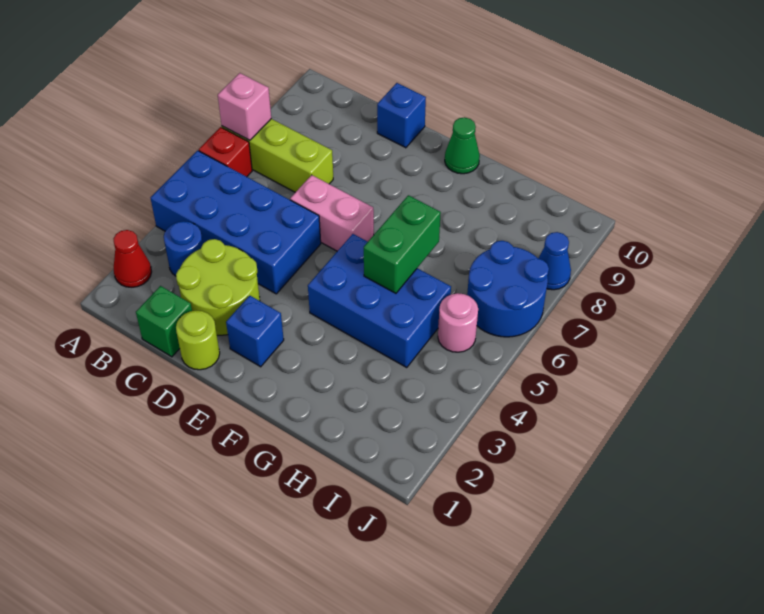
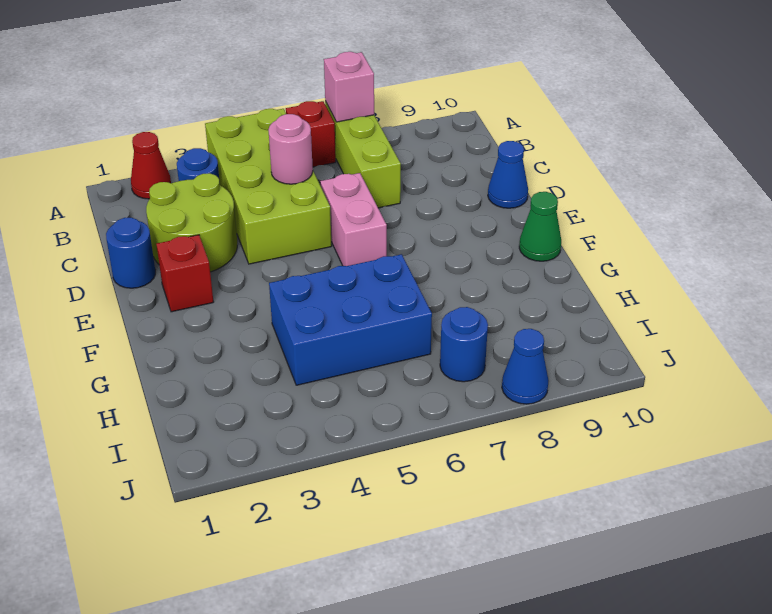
blue 2x4 brick [150,151,321,294] -> lime 2x4 brick [205,109,332,264]
green 1x1 brick [136,286,192,357] -> none
lime 1x1 round brick [176,311,220,370] -> blue 1x1 round brick [106,218,155,288]
blue 1x1 brick [377,83,426,148] -> blue 1x1 cone [488,141,528,208]
blue 1x1 brick [226,296,284,367] -> red 1x1 brick [156,235,213,312]
blue 2x3 brick [308,234,451,368] -> blue 2x3 brick turned to [269,254,432,385]
green 1x2 brick [364,195,441,293] -> none
pink 1x1 round brick [438,293,478,352] -> pink 1x1 round brick moved to [268,114,313,184]
blue 2x2 round brick [467,241,549,337] -> blue 1x1 round brick [440,307,488,382]

